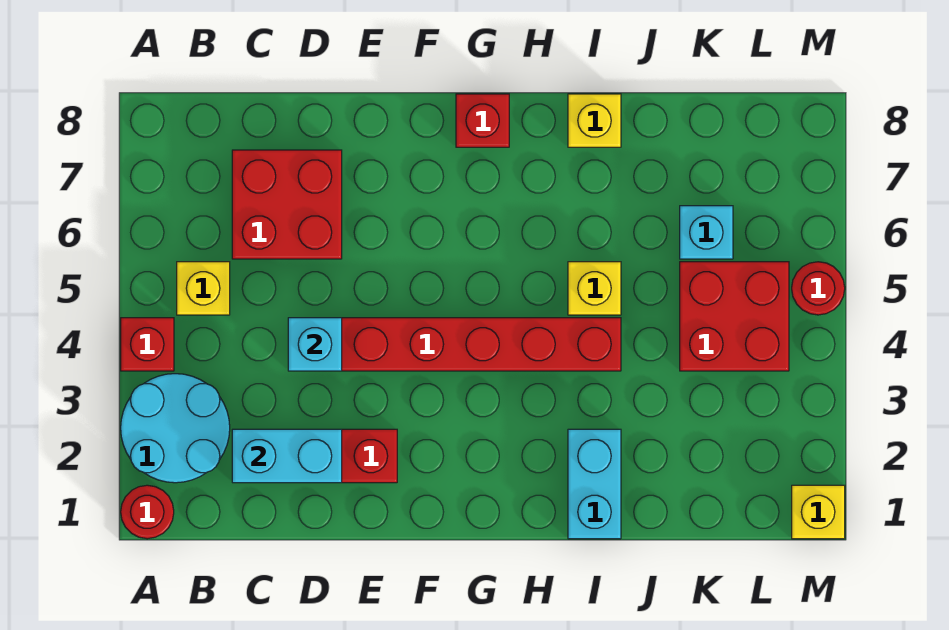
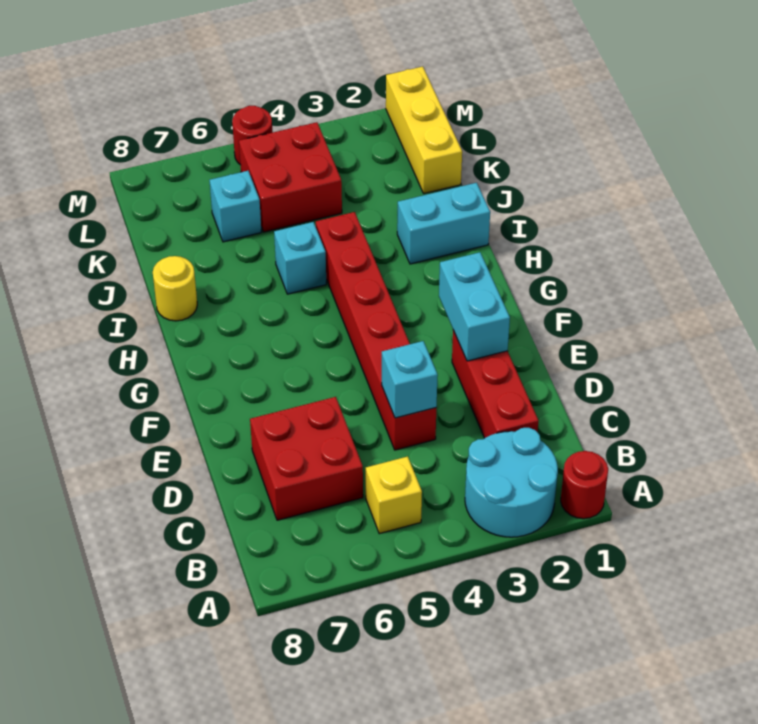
red 1x1 brick [121,318,174,371] -> none
cyan 1x2 brick [232,429,342,483] -> cyan 1x2 brick moved to [439,252,510,361]
red 1x1 brick [456,94,509,147] -> none
yellow 1x1 brick [568,262,621,315] -> cyan 1x1 brick [274,222,326,294]
yellow 1x1 brick [568,94,621,147] -> yellow 1x1 round brick [153,256,197,321]
yellow 1x1 brick [792,485,845,539] -> yellow 1x3 brick [386,67,462,194]

